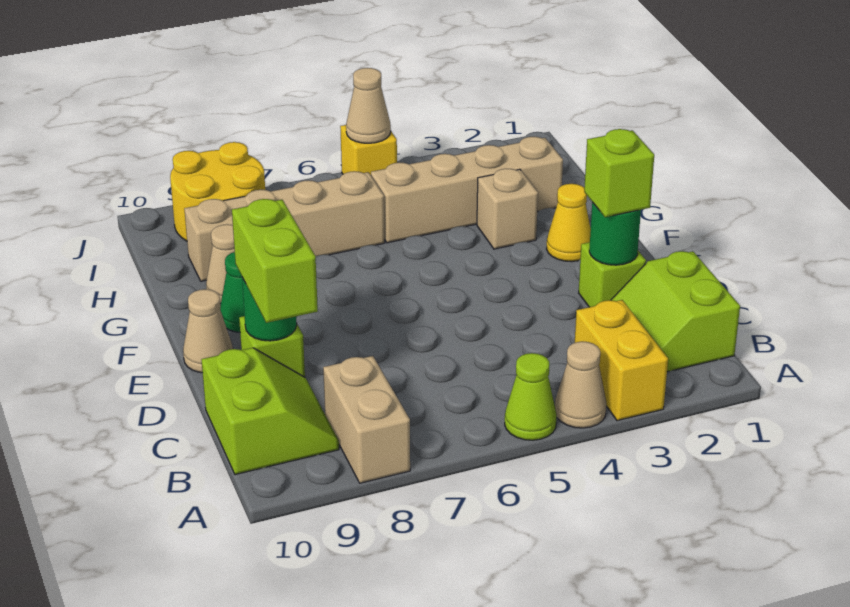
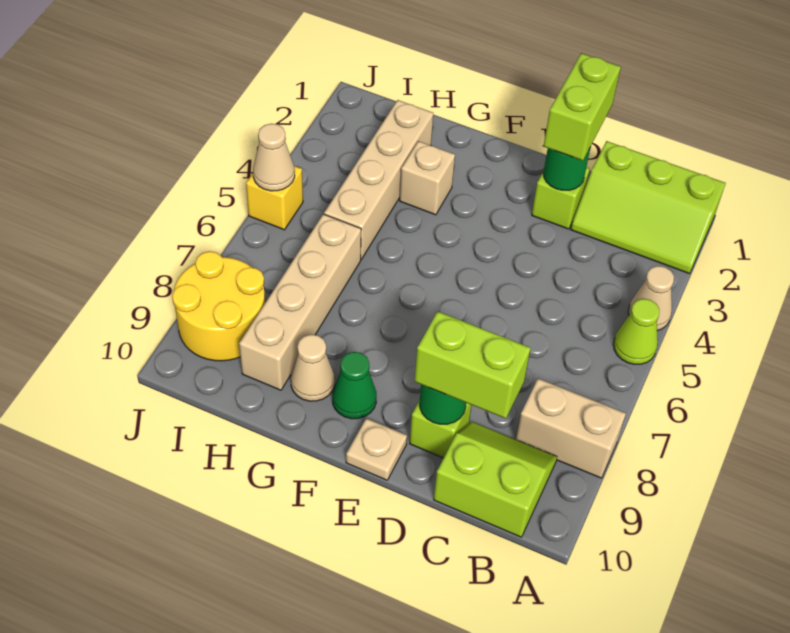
yellow 1x2 brick [575,300,668,421] -> none
lime 2x2 slope [611,251,740,372] -> lime 2x3 slope [571,141,726,274]
lime 1x1 brick [584,129,654,217] -> lime 1x2 brick [544,53,621,161]
tan 1x1 cone [183,289,233,373] -> tan 1x1 plate [346,418,407,480]
yellow 1x1 cone [547,184,591,262] -> none

